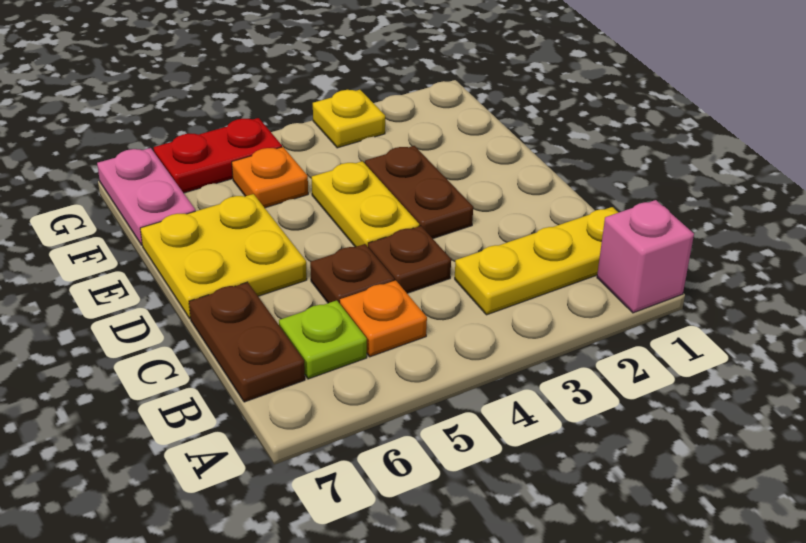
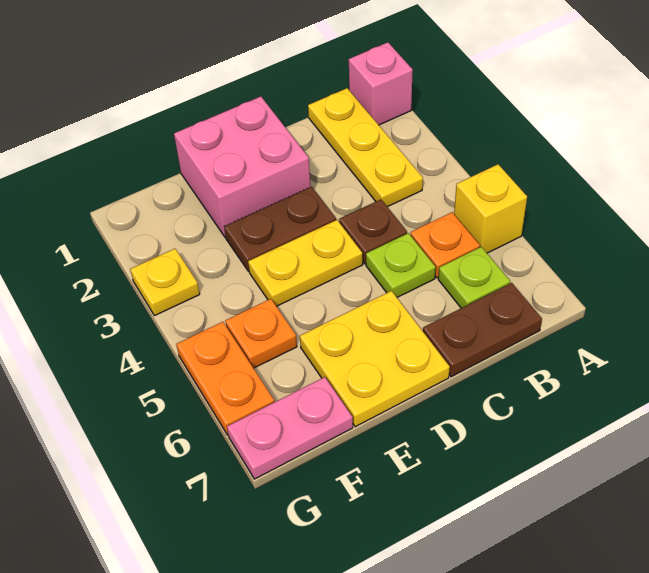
none -> yellow 1x1 brick [454,164,527,253]
brown 1x1 plate [310,244,394,304] -> lime 1x1 plate [366,233,436,297]
none -> pink 2x2 brick [174,96,311,237]
red 1x2 plate [154,118,282,193] -> orange 1x2 plate [176,322,274,435]

